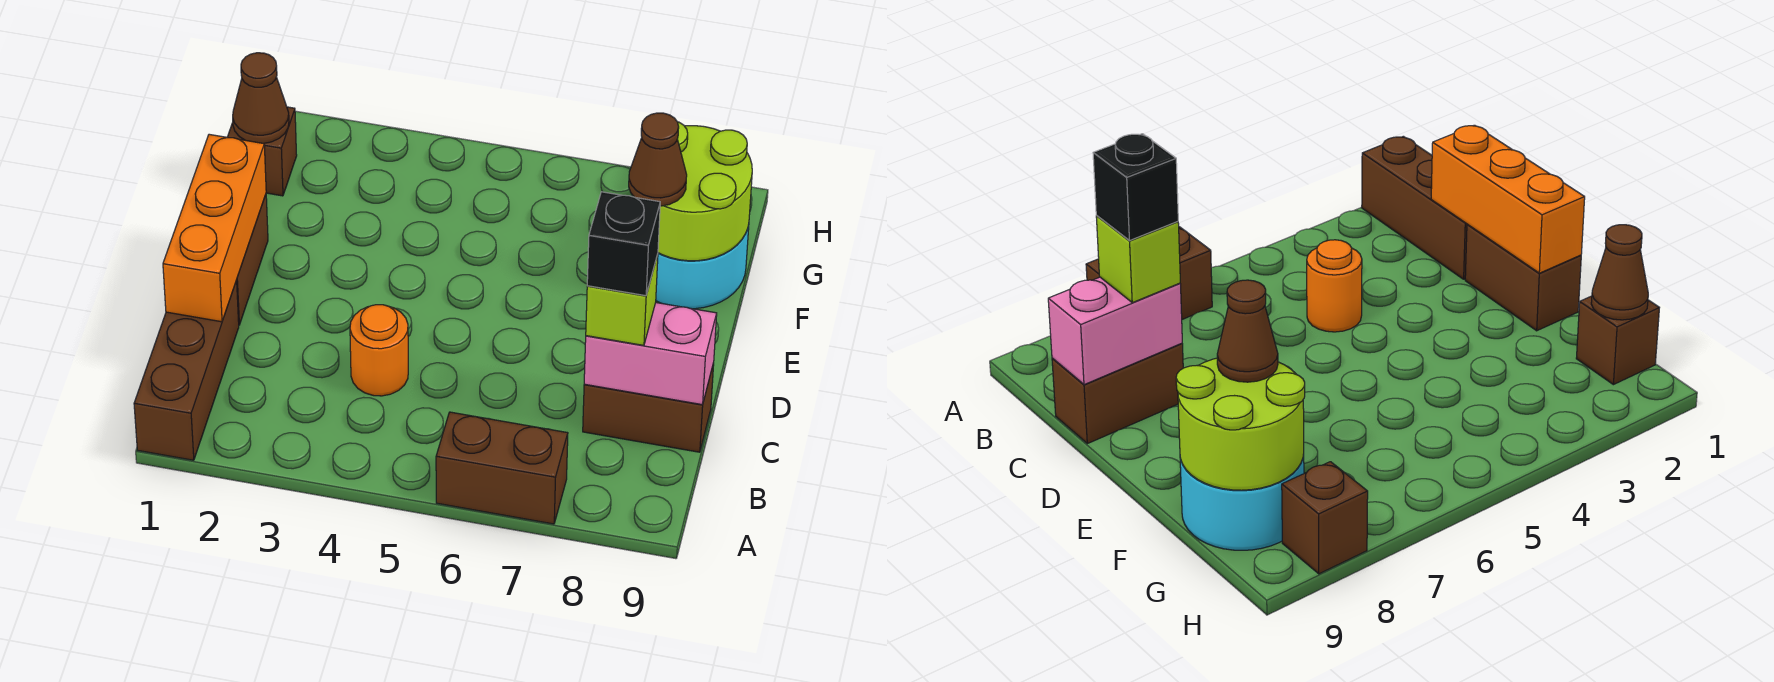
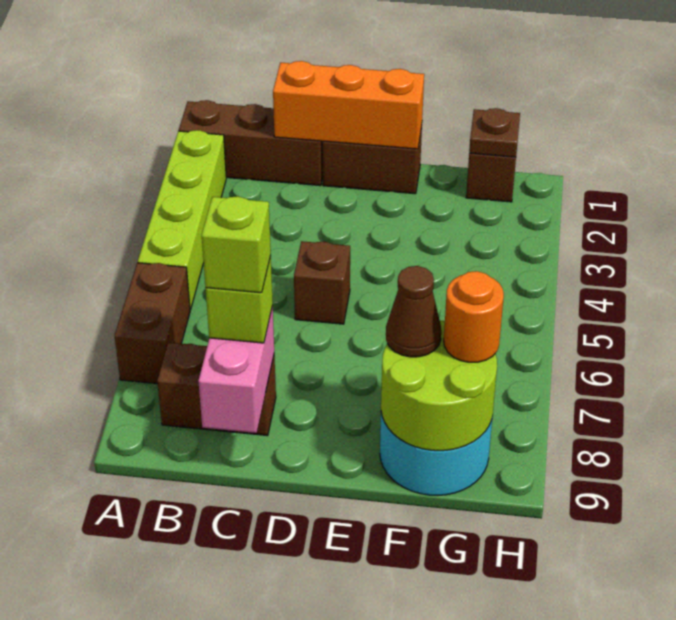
none -> lime 1x4 brick [138,130,226,310]
orange 1x1 round brick [350,305,408,396] -> orange 1x1 round brick moved to [444,271,504,362]
brown 1x2 brick [583,363,714,452] -> brown 1x2 brick turned to [157,342,276,436]
black 1x1 brick [587,192,660,296] -> lime 1x1 brick [202,196,271,293]
brown 1x1 cone [233,53,289,143] -> brown 1x1 plate [469,108,520,157]
brown 1x1 brick [1282,462,1368,574] -> brown 1x1 brick moved to [294,241,350,324]

